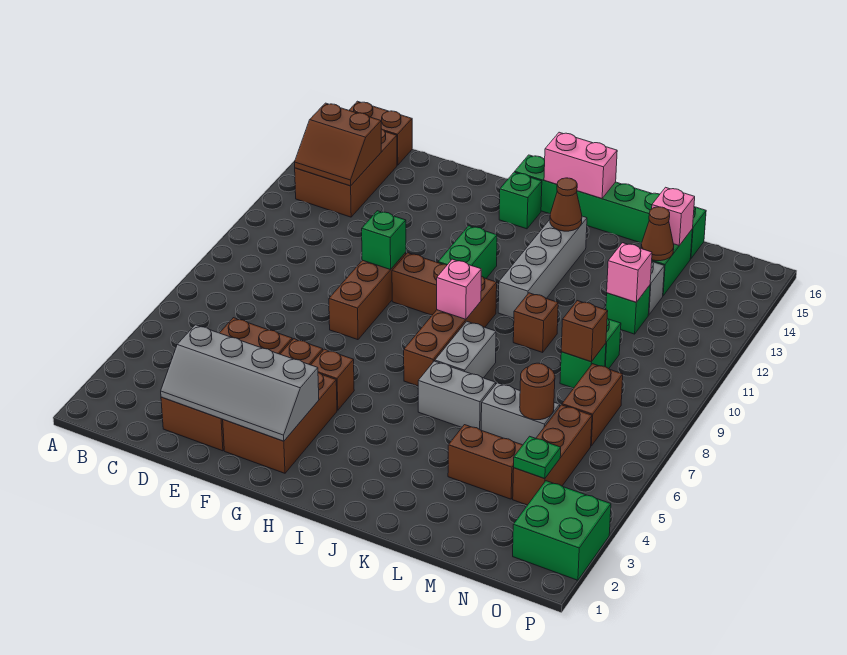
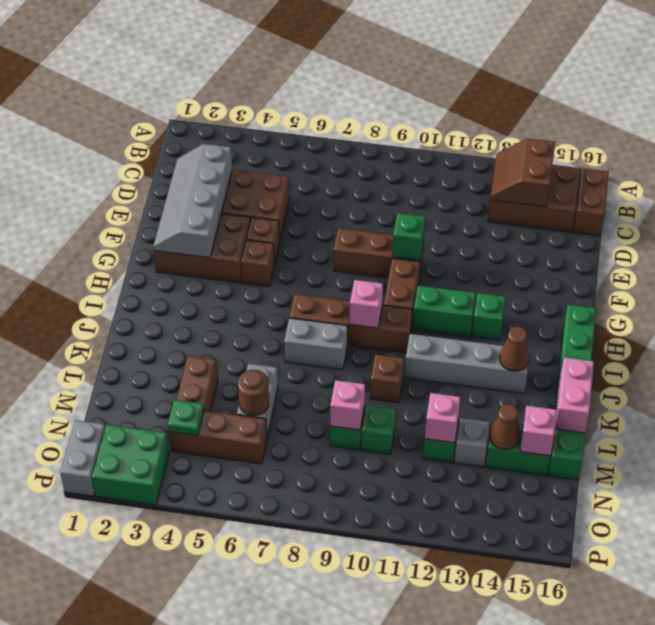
green 1x1 brick [499,172,542,229] -> green 1x1 brick moved to [472,293,506,340]
pink 1x2 brick [544,132,617,199] -> pink 1x2 brick moved to [555,357,594,433]
grey 1x2 brick [418,361,496,430] -> grey 1x2 brick moved to [60,420,105,496]
brown 1x1 brick [561,301,608,362] -> pink 1x1 brick [330,380,365,430]
brown 1x2 brick [562,364,623,446] -> none

